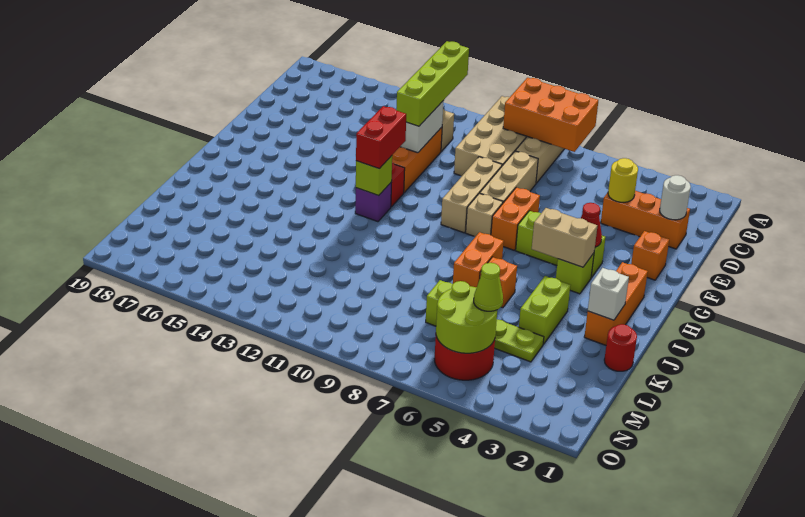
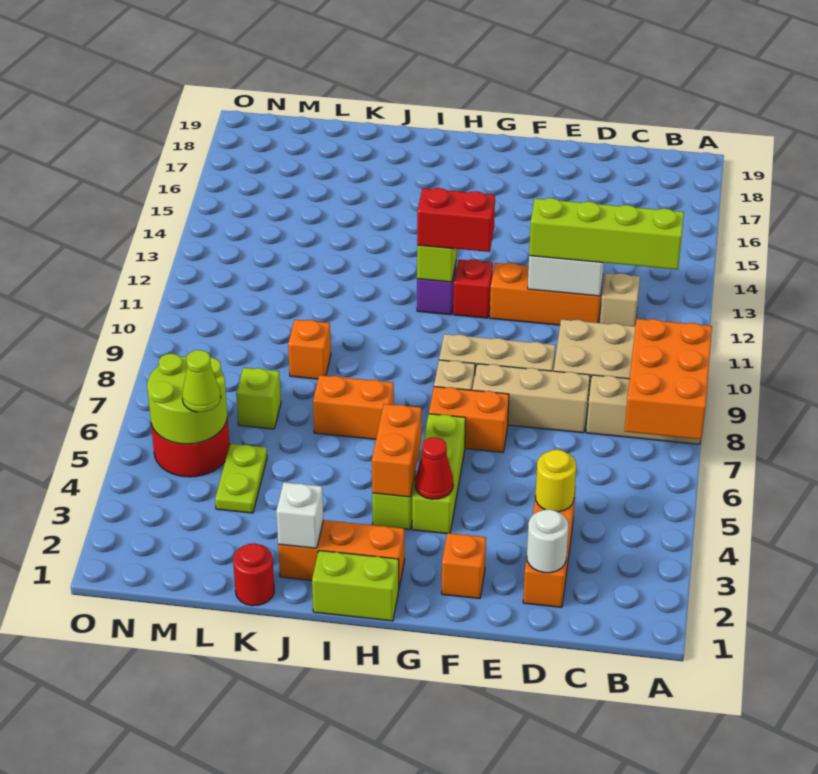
tan 1x2 brick [532,208,597,267] -> orange 1x2 brick [372,404,421,497]
lime 1x2 brick [519,276,571,344] -> lime 1x2 brick moved to [312,551,399,621]
orange 1x1 brick [480,257,517,308] -> orange 1x1 brick moved to [288,320,331,379]

